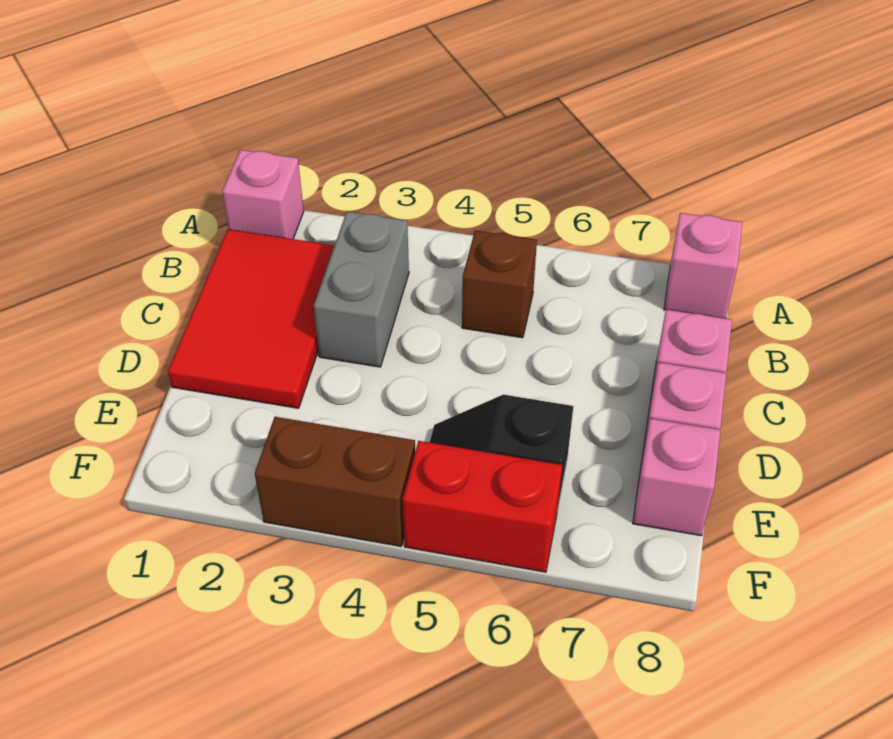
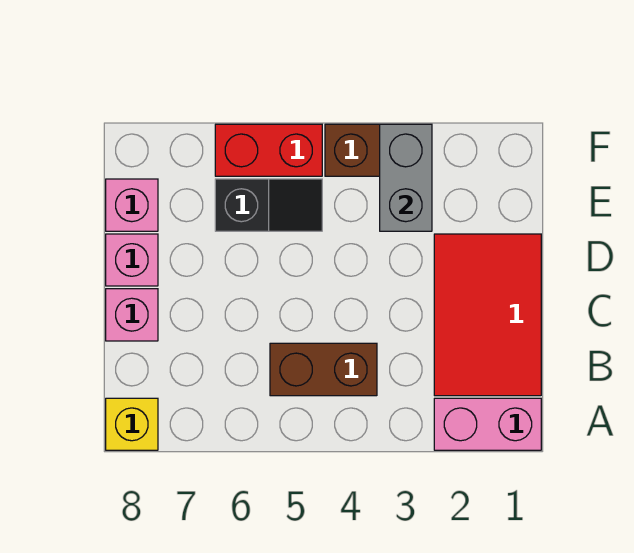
pink 1x1 brick [222,150,304,239] -> pink 1x2 brick [434,398,541,450]
pink 1x1 brick [664,213,742,318] -> yellow 1x1 brick [106,398,158,450]
grey 1x2 brick [314,212,409,367] -> grey 1x2 brick moved to [380,124,432,231]
brown 1x1 brick [462,231,537,338] -> brown 1x2 brick [270,343,377,396]

